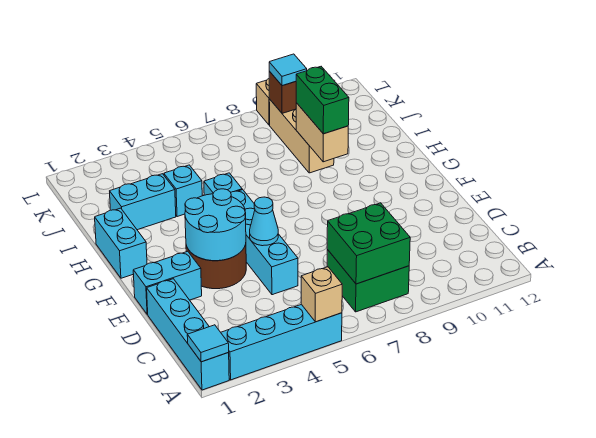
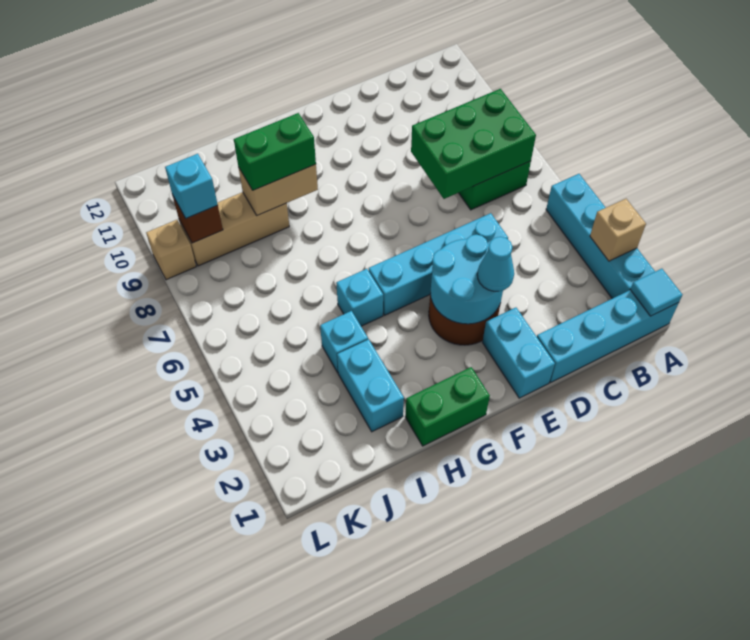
tan 1x1 brick [301,267,342,322] -> tan 1x1 brick moved to [590,199,646,261]
green 2x2 brick [327,203,410,284] -> green 2x3 brick [411,89,536,199]
cyan 1x1 cone [250,197,278,246] -> cyan 1x1 cone moved to [477,237,514,291]
cyan 1x2 brick [95,208,147,278] -> green 1x2 brick [405,367,490,446]
cyan 1x1 tile [269,54,307,86] -> cyan 1x1 brick [165,154,218,218]

